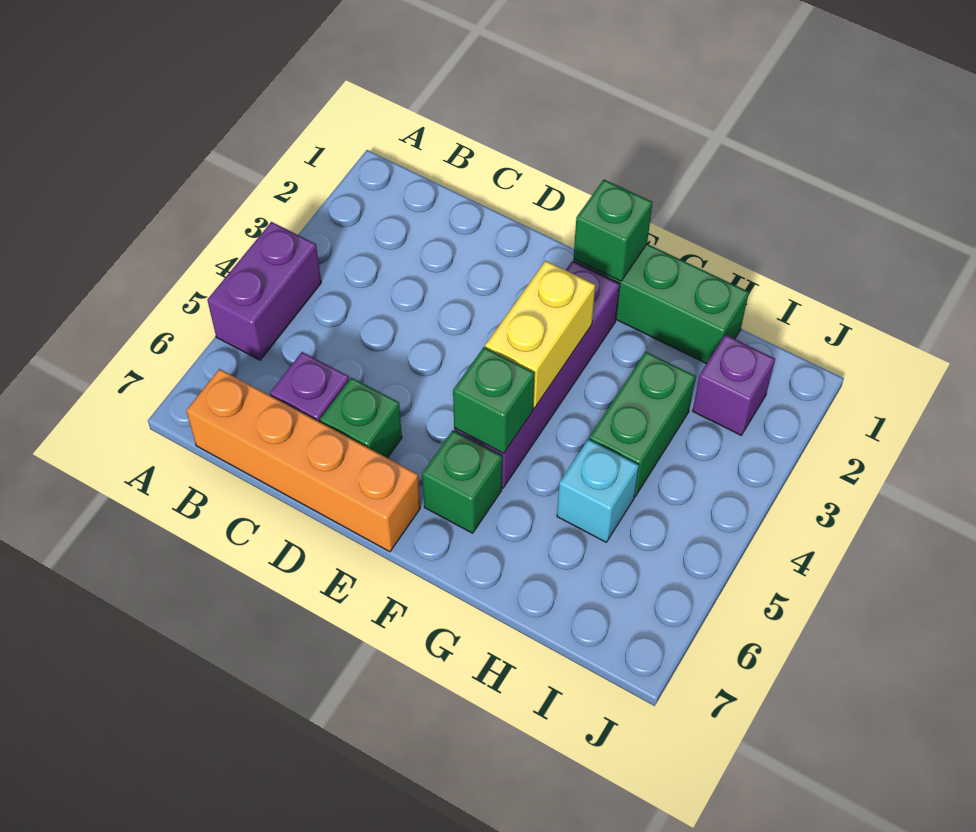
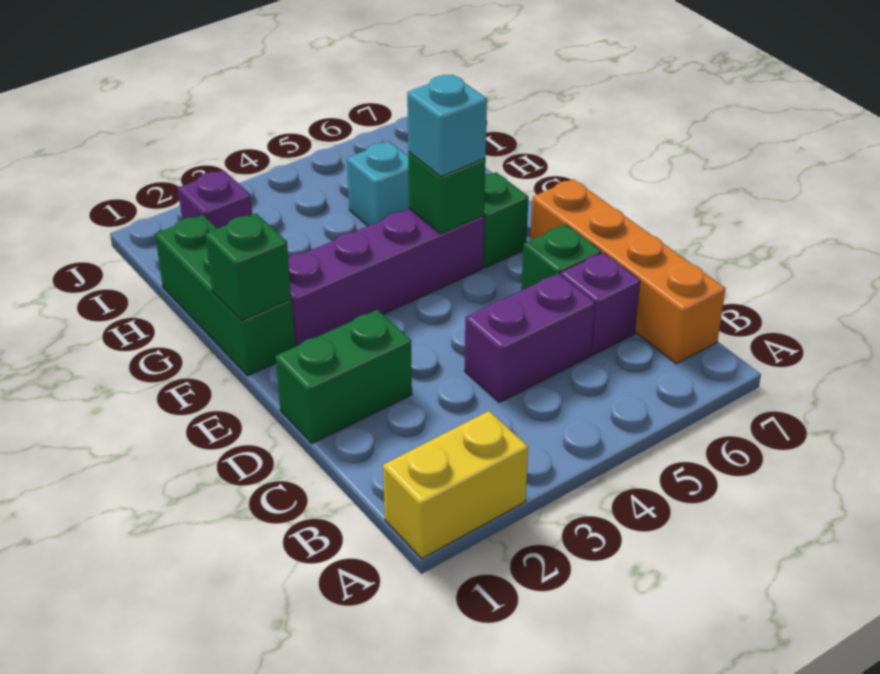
purple 1x2 brick [207,222,321,360] -> purple 1x2 brick moved to [465,274,595,402]
yellow 1x2 brick [485,261,595,408] -> yellow 1x2 brick moved to [383,411,528,558]
none -> cyan 1x1 brick [407,75,487,177]
green 1x2 brick [589,352,695,497] -> green 1x2 brick moved to [275,310,412,443]

